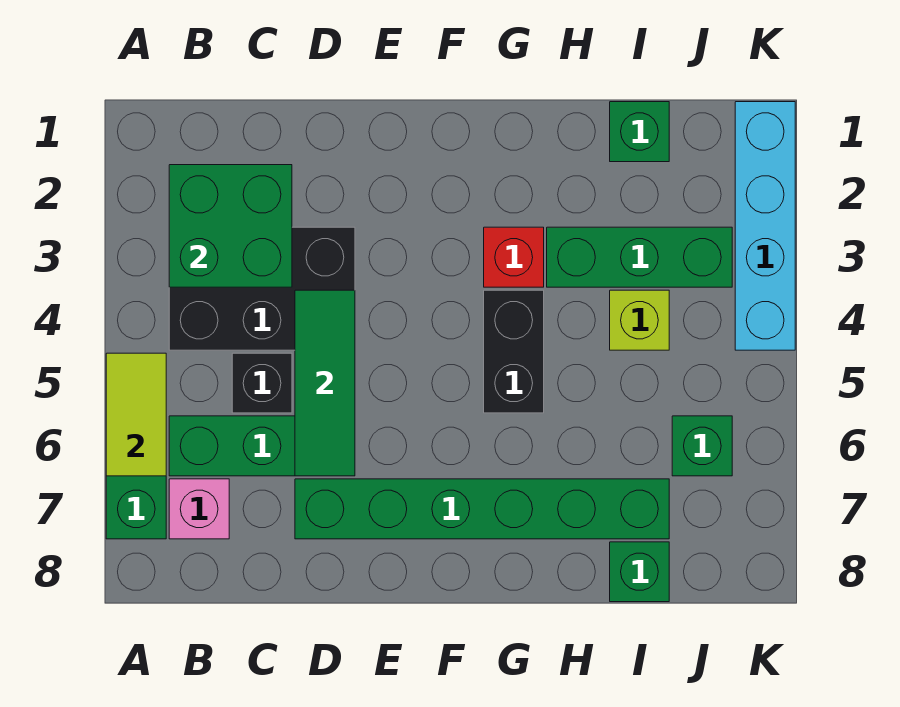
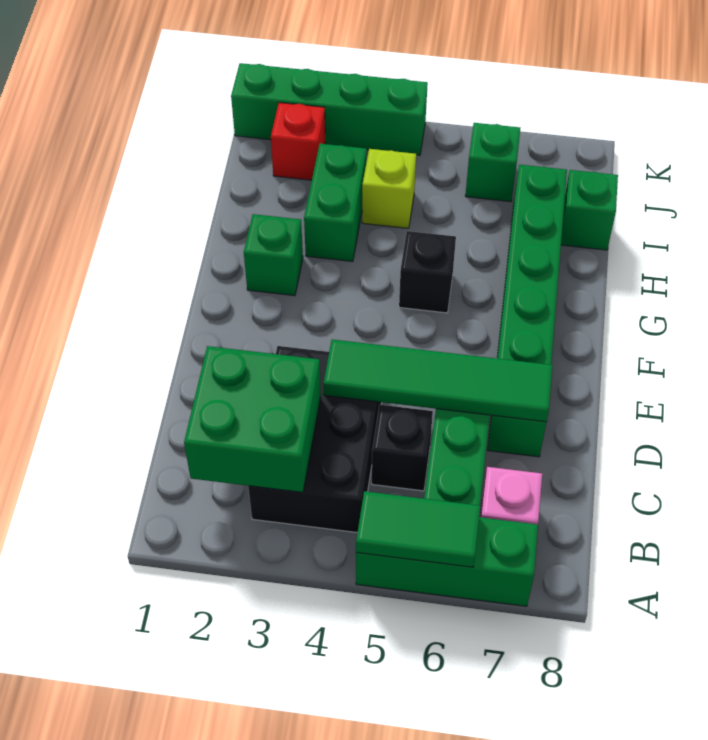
lime 1x2 tile [106,353,166,476] -> green 1x2 tile [356,491,480,567]
green 1x3 tile [295,290,355,476] -> green 1x4 tile [323,339,553,422]
red 1x1 brick [484,227,544,287] -> red 1x1 brick moved to [271,103,326,180]
black 1x2 brick [484,290,544,413] -> black 1x1 brick [399,231,456,313]
green 1x3 brick [547,227,732,287] -> green 1x2 brick [304,144,367,261]
green 1x1 brick [610,102,669,162] -> green 1x1 brick moved to [244,214,303,296]
cyan 1x4 brick [735,102,795,350] -> green 1x4 brick [231,63,428,155]

